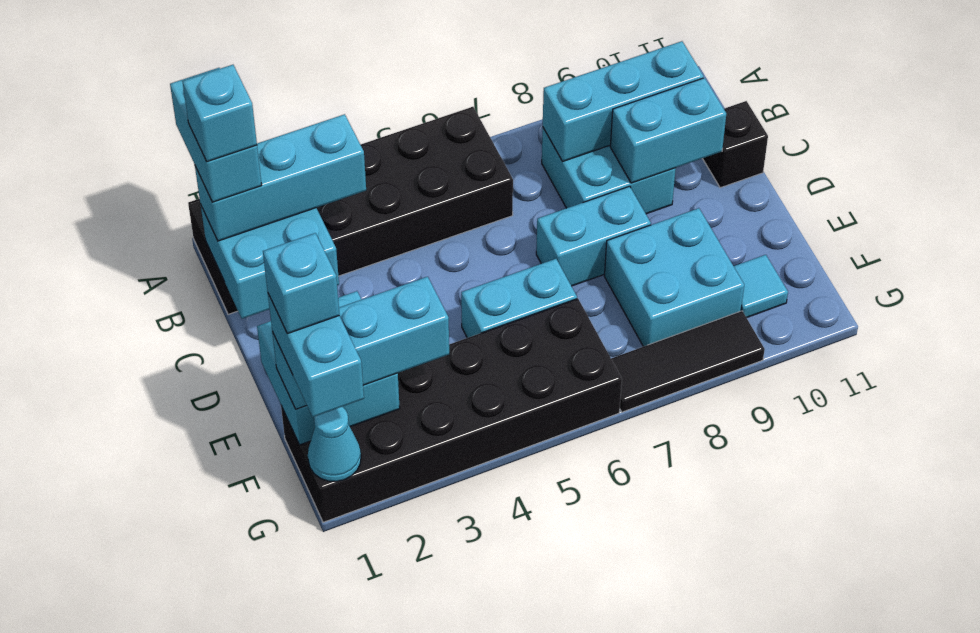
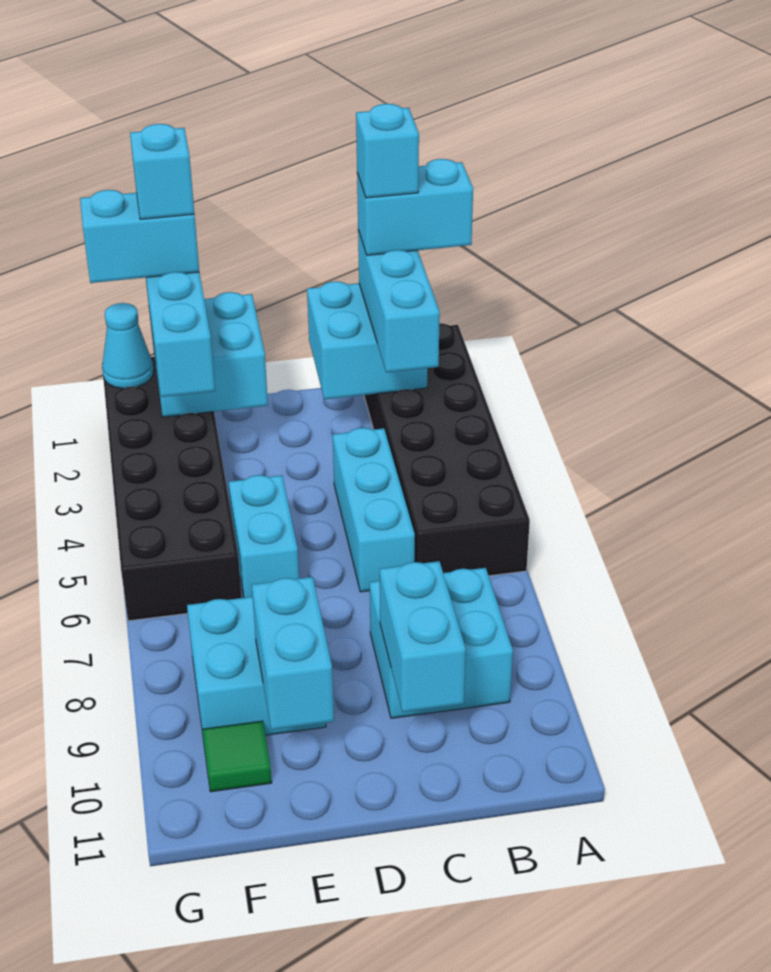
cyan 1x3 brick [543,41,704,161] -> cyan 1x3 brick moved to [333,428,415,592]
black 1x1 brick [702,101,768,188] -> none
cyan 1x2 brick [536,186,651,286] -> cyan 1x2 brick moved to [252,577,334,730]
cyan 1x1 tile [734,255,788,318] -> green 1x1 tile [202,721,272,792]
black 1x3 tile [611,311,765,412] -> none

